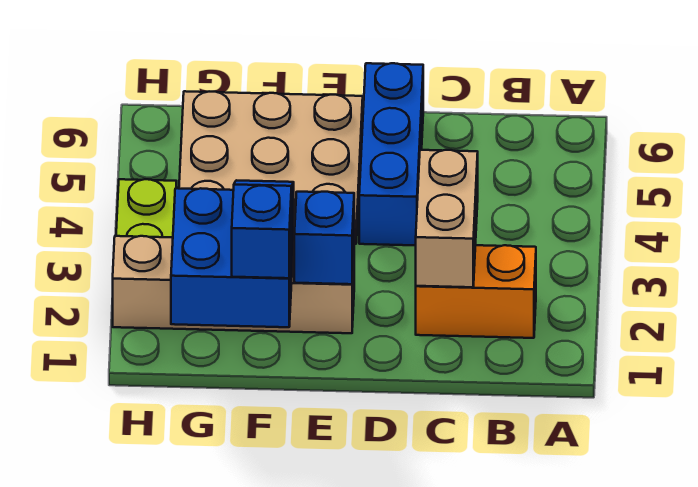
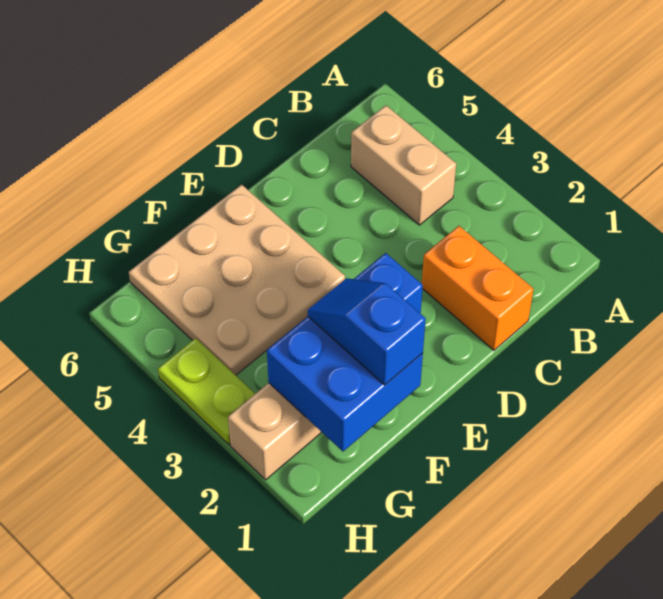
orange 1x2 brick [416,245,536,338] -> orange 1x2 brick turned to [422,226,533,350]
tan 1x2 brick [416,150,478,287] -> tan 1x2 brick moved to [351,105,456,225]
blue 1x3 brick [359,63,423,245] -> none

